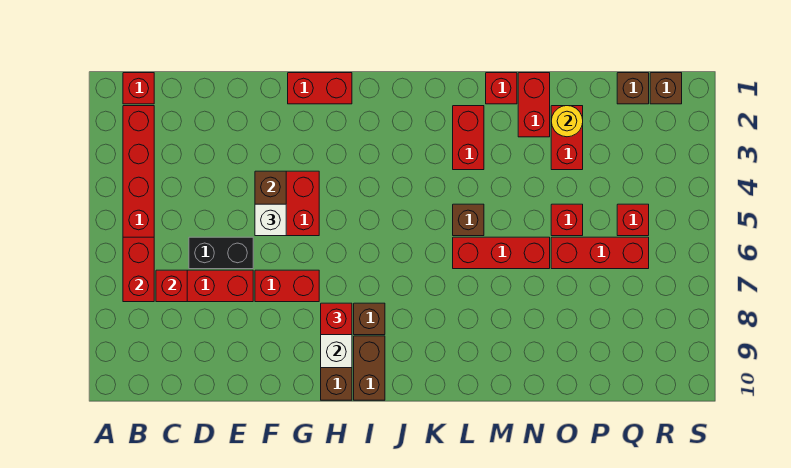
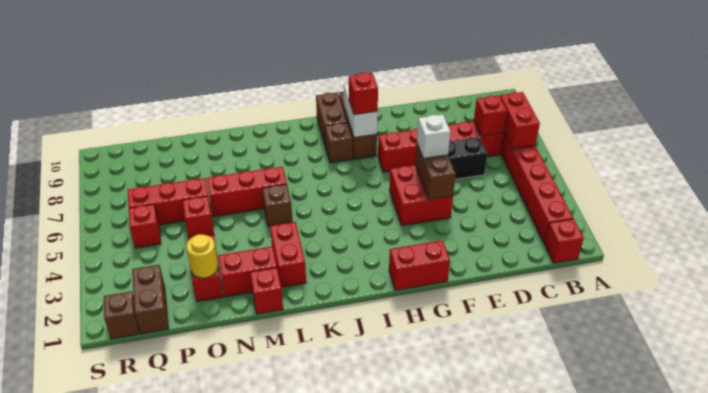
red 1x2 brick [518,73,550,137] -> red 1x2 brick turned to [218,246,277,297]
brown 1x1 brick [617,73,649,104] -> brown 1x2 brick [132,265,168,334]

